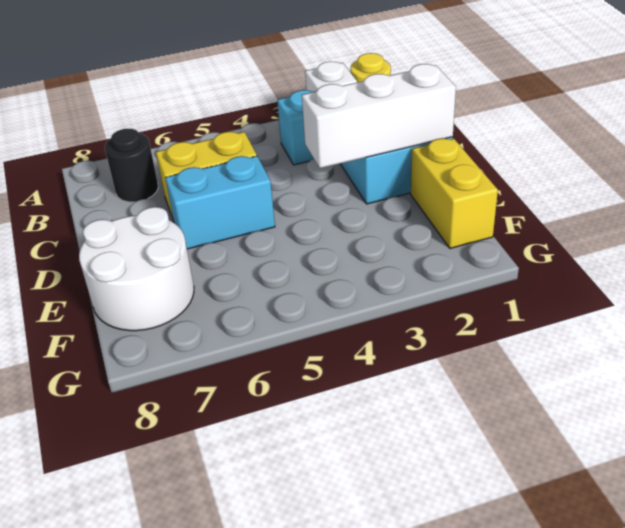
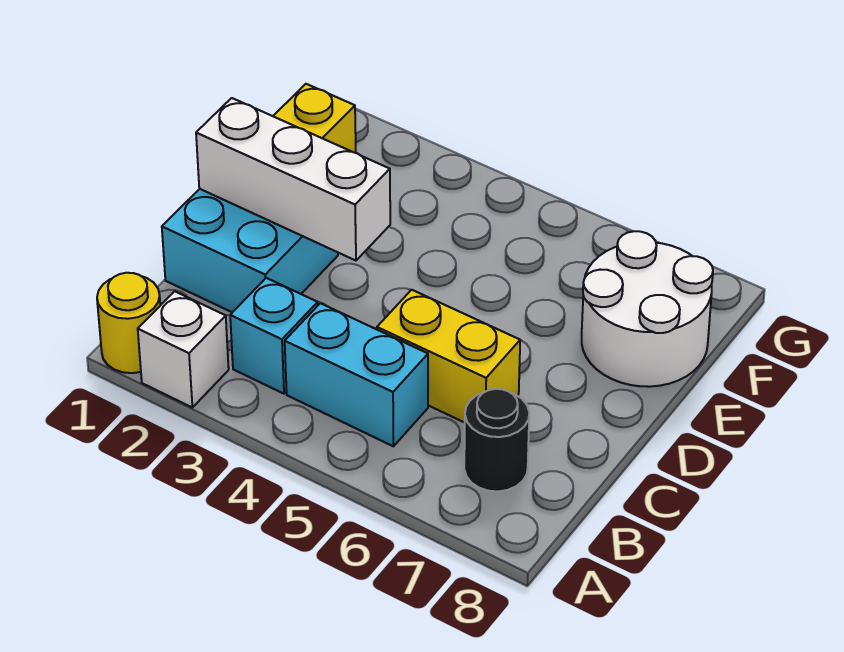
cyan 1x2 brick [165,156,275,249] -> cyan 1x2 brick moved to [285,303,428,446]

